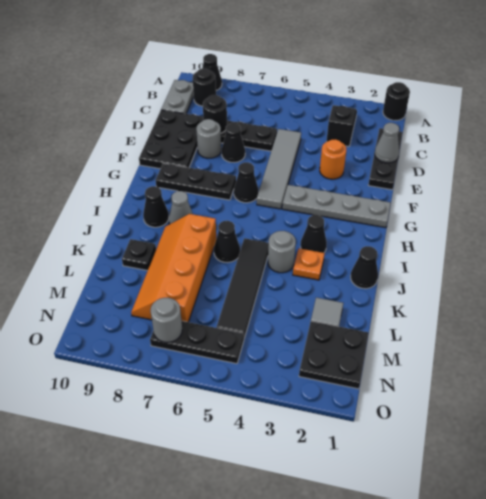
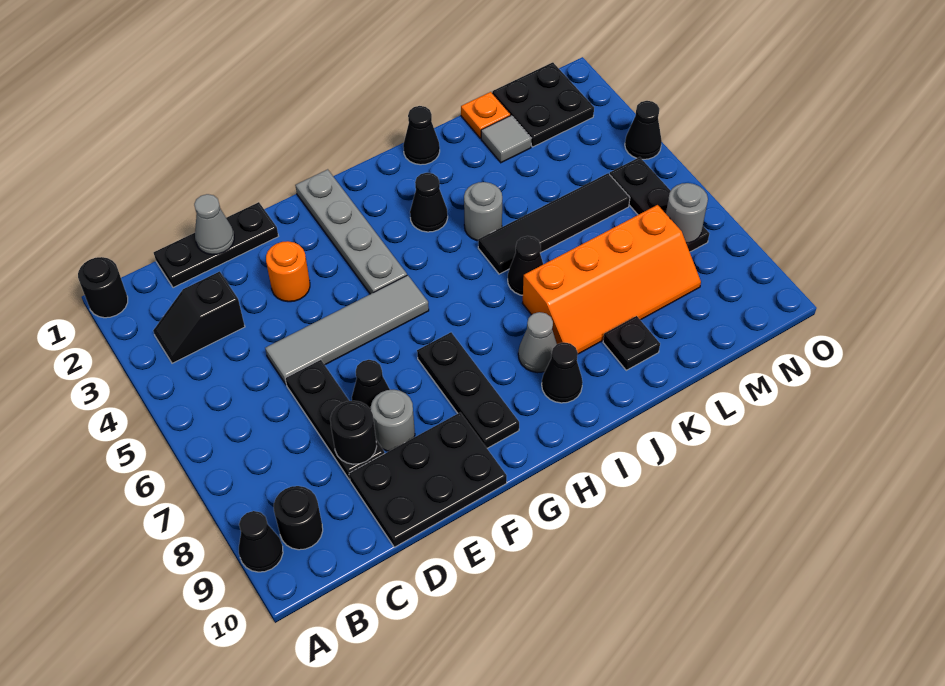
grey 1x2 plate [161,80,194,114] -> none
black 1x1 cone [234,162,259,203] -> black 1x1 cone moved to [625,101,662,159]
orange 1x1 plate [293,248,325,280] -> orange 1x1 plate moved to [461,92,511,138]

